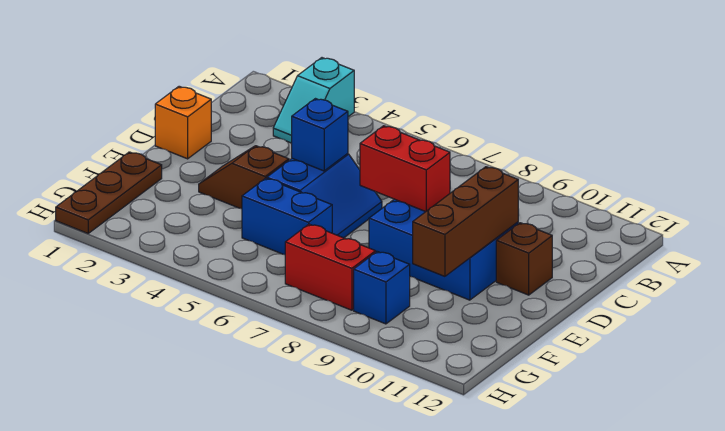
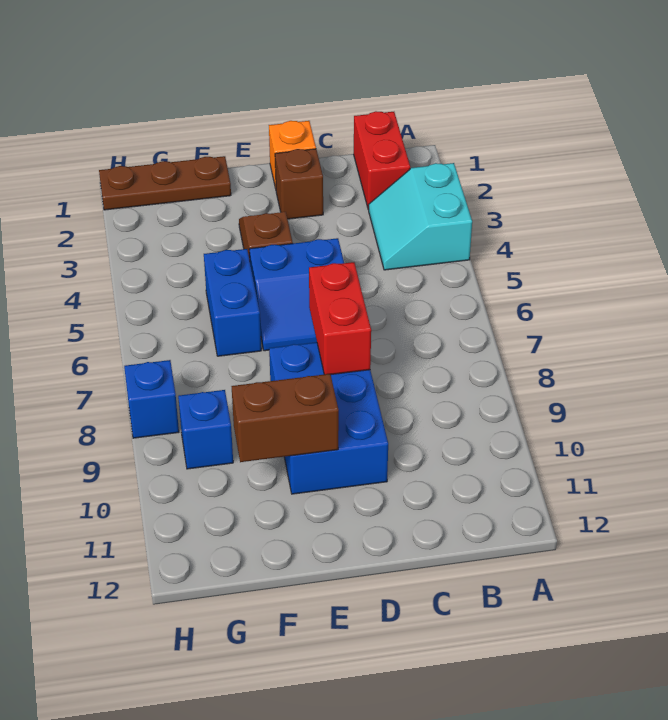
cyan 1x2 slope [273,58,354,143] -> cyan 2x2 slope [369,163,472,270]
blue 1x1 brick [292,99,348,171] -> blue 1x1 brick moved to [124,360,179,438]
brown 1x3 brick [413,167,518,276] -> brown 1x2 brick [231,374,339,462]
brown 1x1 brick [496,223,552,295] -> brown 1x1 brick moved to [275,149,323,219]
red 1x2 brick [285,224,376,310] -> red 1x2 brick moved to [354,111,410,210]

